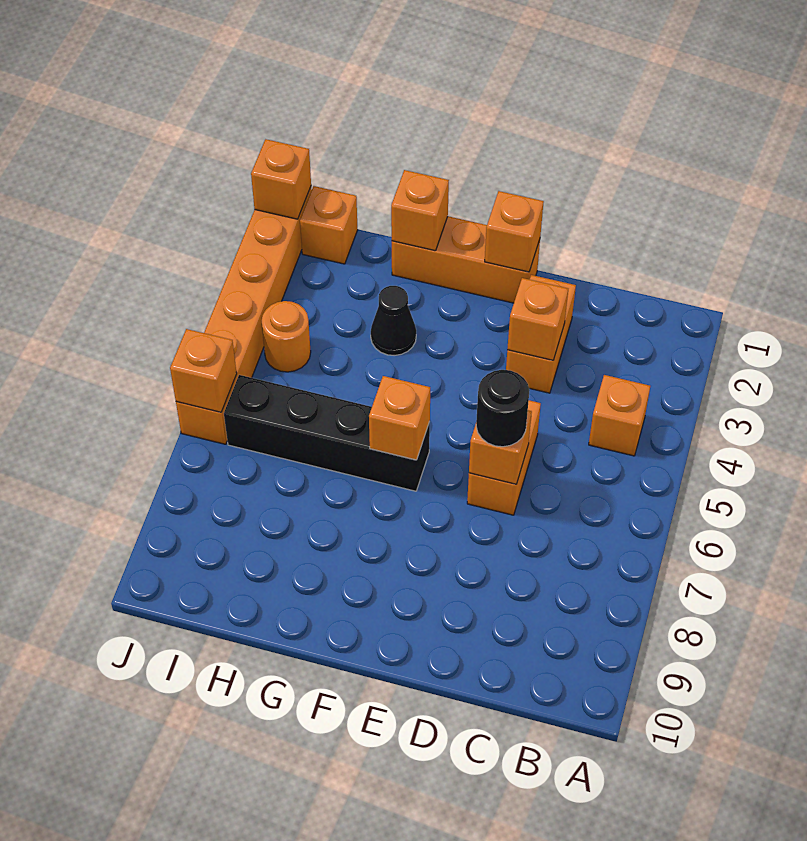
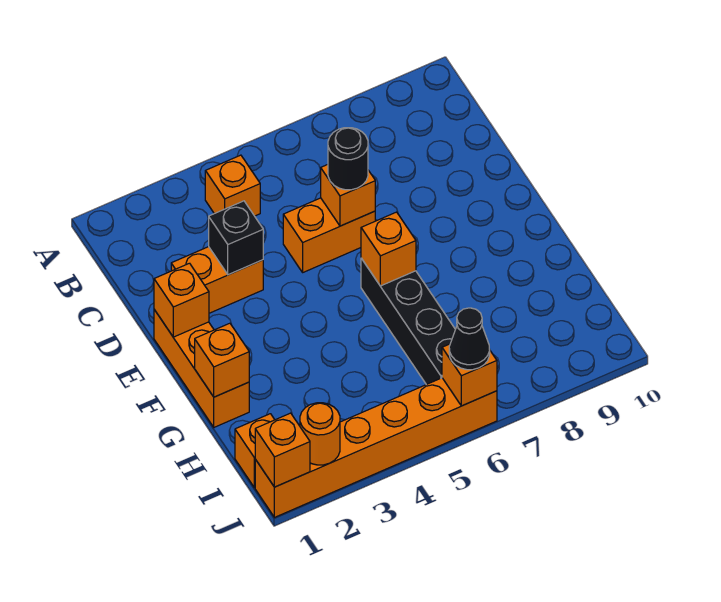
orange 1x1 brick [507,278,568,360] -> black 1x1 brick [209,201,263,275]
black 1x1 cone [371,286,416,356] -> black 1x1 cone moved to [449,308,490,370]
orange 1x1 round brick [262,301,311,372] -> orange 1x1 round brick moved to [300,403,340,465]

